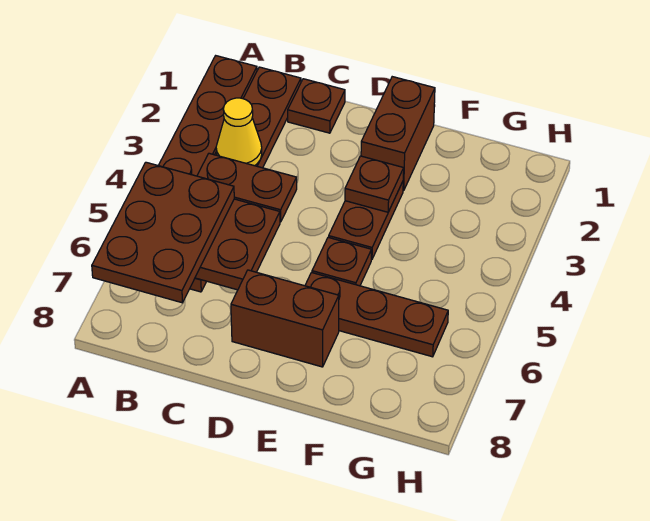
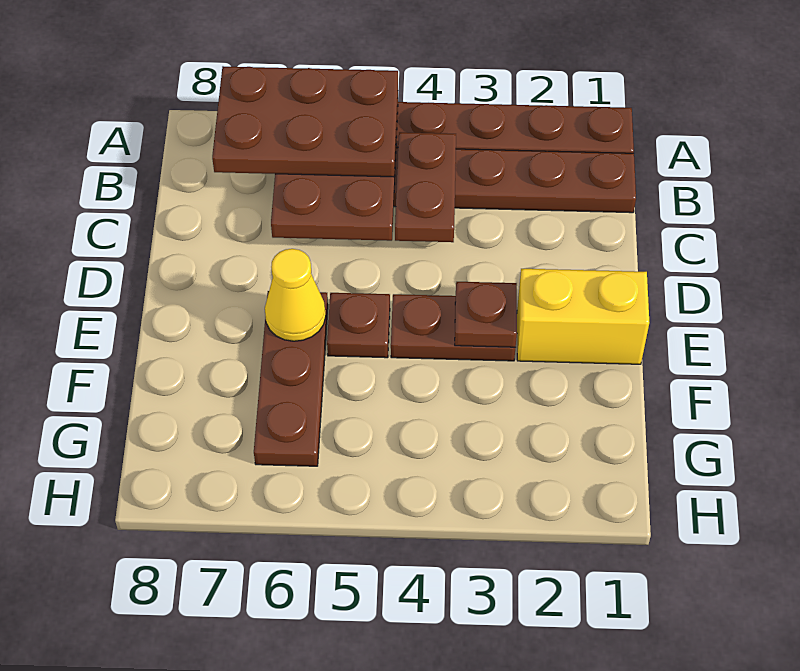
yellow 1x1 cone [216,98,262,166] -> yellow 1x1 cone moved to [265,249,326,341]
brown 1x1 plate [288,79,345,133] -> none
brown 1x2 brick [231,270,339,367] -> none
brown 1x2 brick [361,77,435,191] -> yellow 1x2 brick [517,269,649,364]

